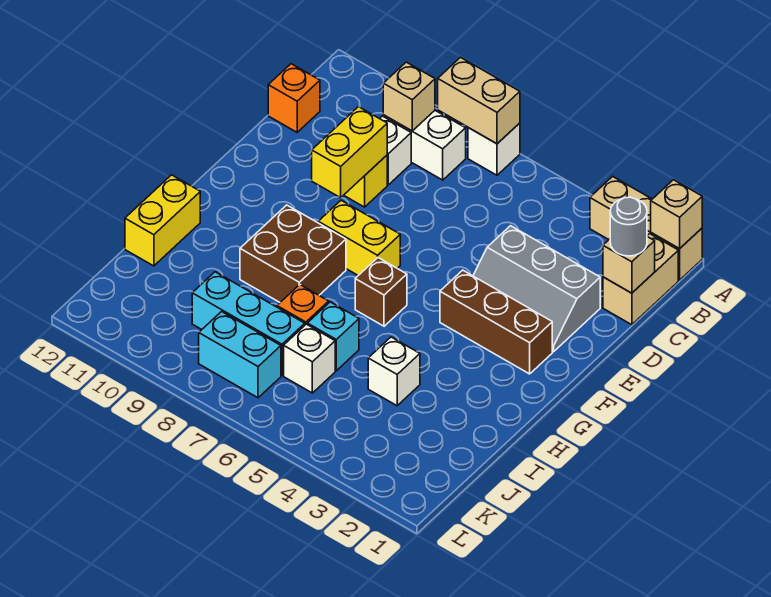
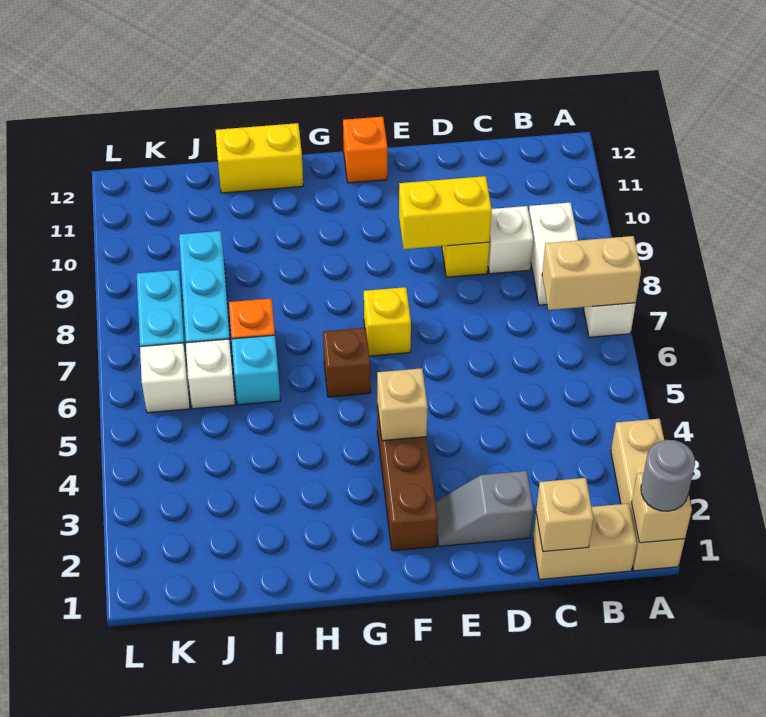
tan 1x2 brick [438,57,520,144] -> tan 1x2 brick turned to [542,236,641,310]
tan 1x1 brick [383,62,435,131] -> tan 1x1 brick moved to [377,368,428,441]
grey 1x1 round brick [610,197,647,256] -> grey 1x1 round brick moved to [641,440,695,511]
orange 1x1 brick [268,64,320,132] -> orange 1x1 brick moved to [343,117,387,183]
grey 2x3 slope [473,226,600,352] -> grey 1x2 slope [435,471,533,546]
yellow 1x2 brick [318,200,400,275] -> yellow 1x1 brick [364,287,411,356]
brown 2x2 brick [240,205,346,302] -> none
white 1x1 brick [368,337,420,406] -> white 1x1 brick moved to [140,343,190,413]

